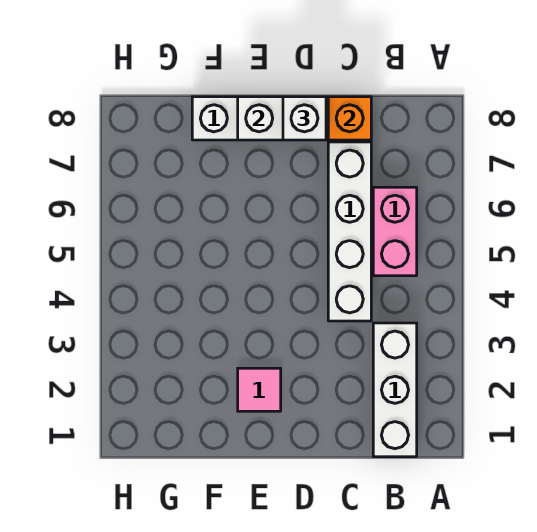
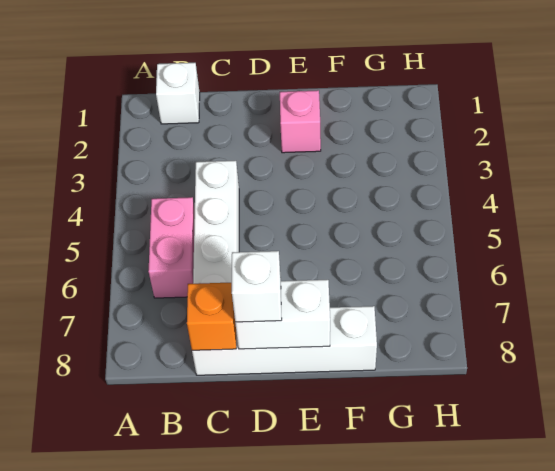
white 1x3 brick [373,323,417,457] -> white 1x1 brick [156,63,200,124]
pink 1x1 tile [238,368,281,411] -> pink 1x1 brick [280,90,321,153]

